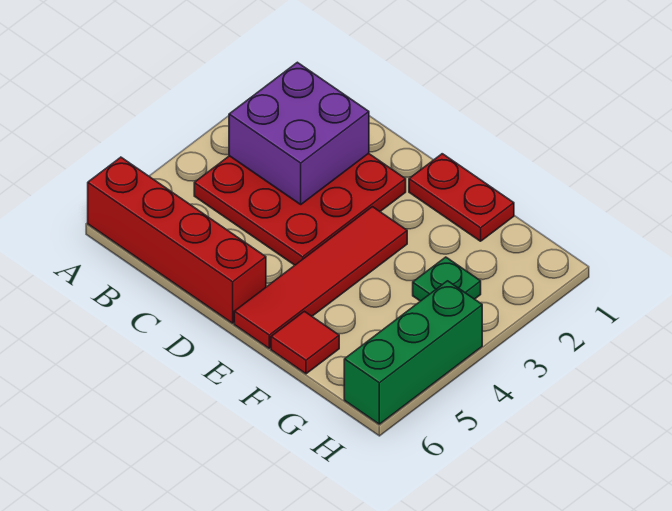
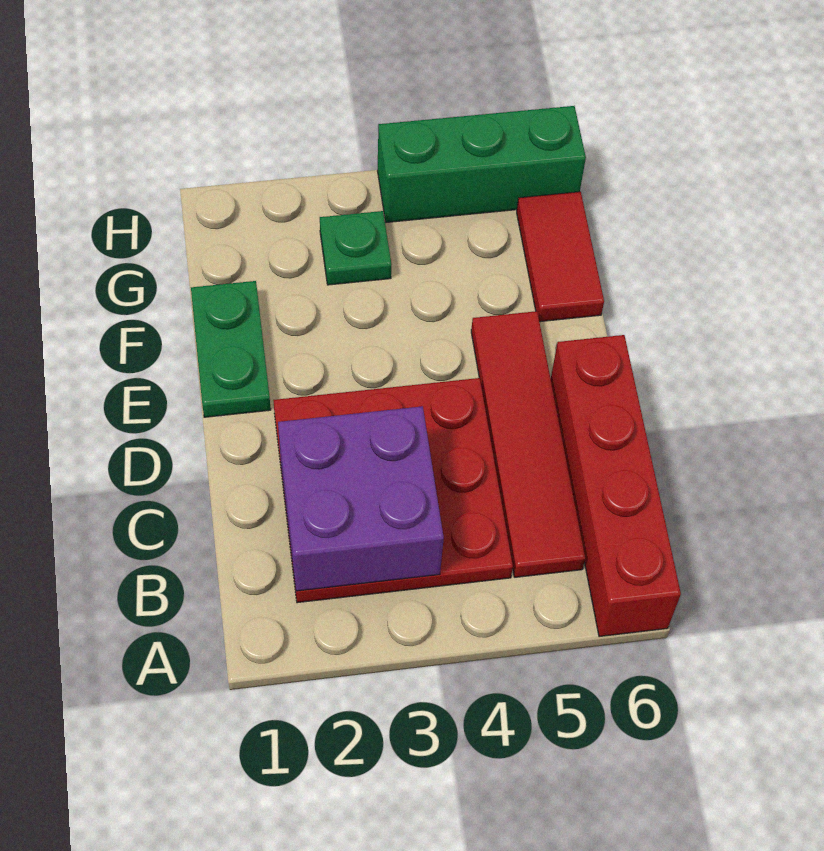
red 1x2 plate [409,154,514,241] -> green 1x2 plate [191,281,271,417]
red 1x4 tile [234,207,407,348] -> red 1x4 tile turned to [471,311,585,577]
red 1x1 tile [271,311,339,374] -> red 1x2 tile [517,192,604,322]

